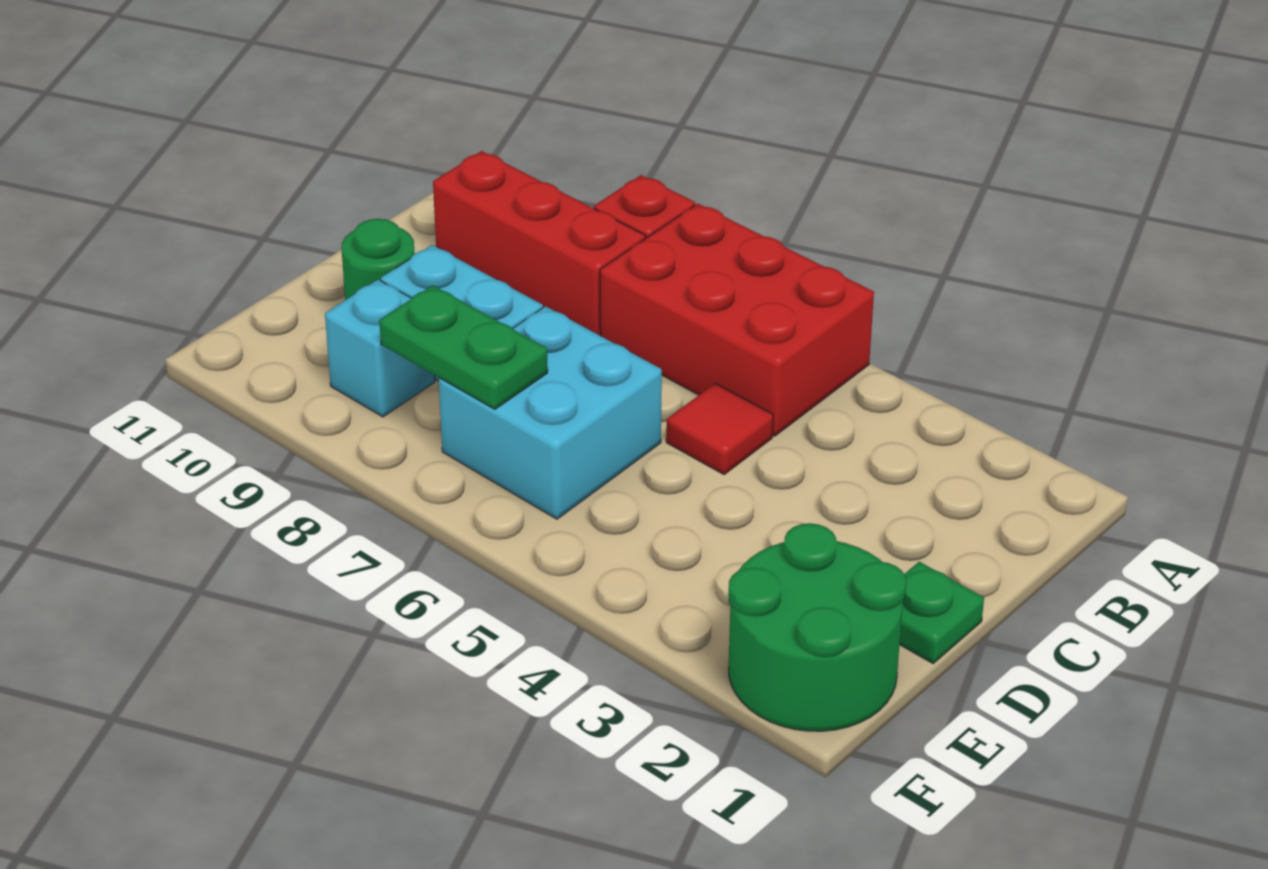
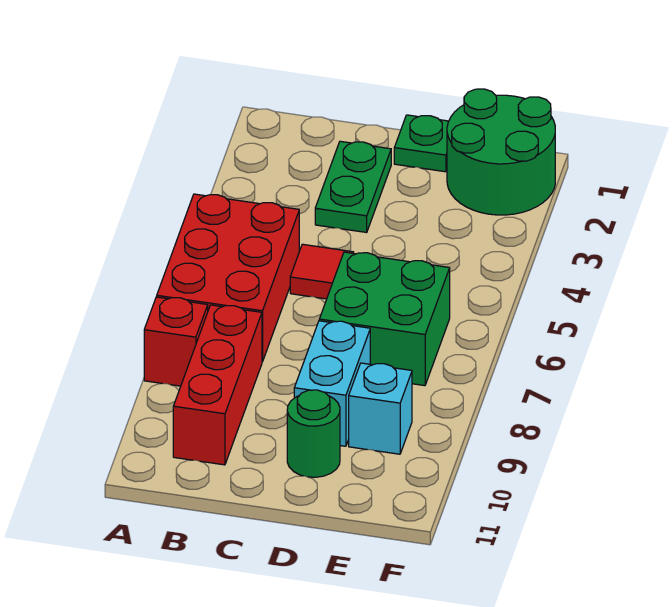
cyan 2x2 brick [439,306,662,519] -> green 2x2 brick [319,252,450,386]
green 1x2 plate [379,285,548,409] -> green 1x2 plate moved to [315,141,391,232]

